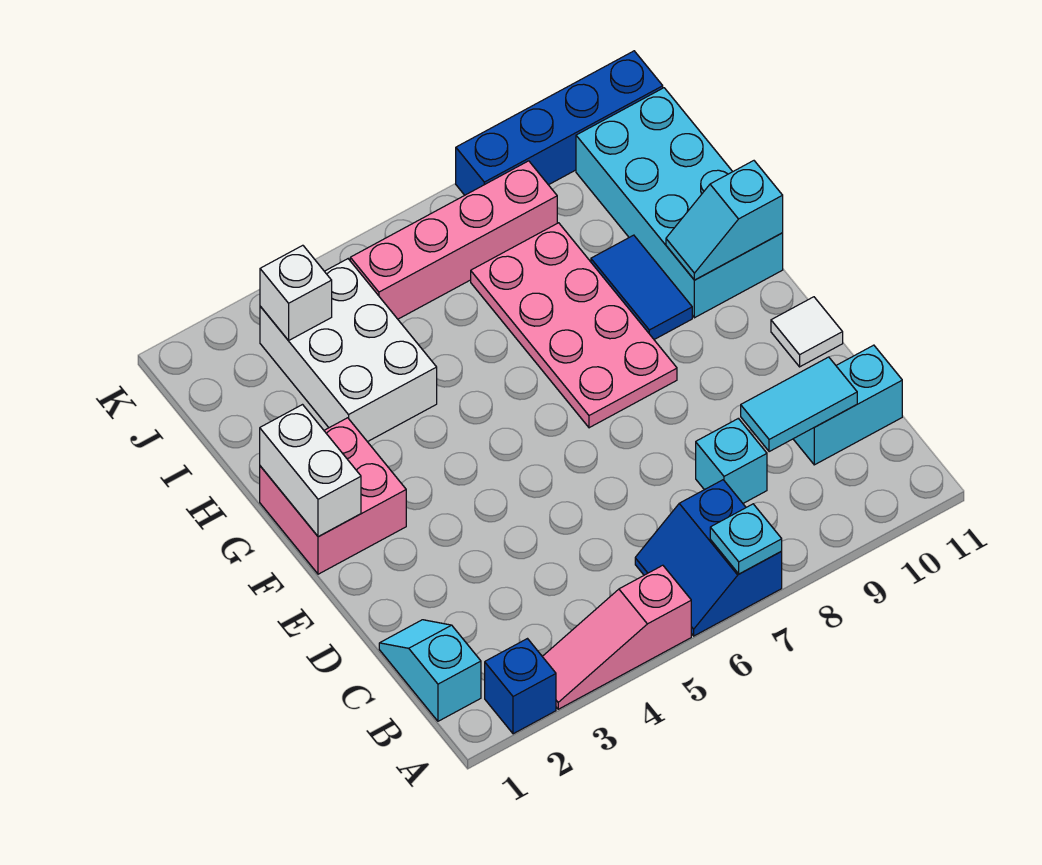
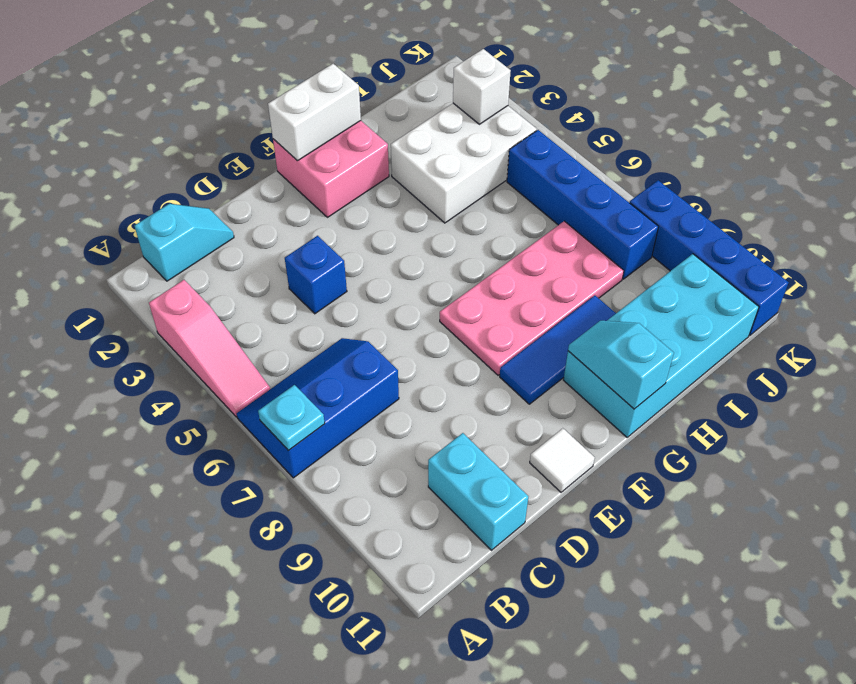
blue 1x1 brick [485,639,556,734] -> blue 1x1 brick moved to [285,236,347,314]
pink 1x3 slope [542,565,691,709] -> pink 1x3 slope turned to [149,280,270,417]
blue 2x2 slope [635,480,782,636] -> blue 2x3 slope [237,338,399,478]
cyan 1x1 brick [696,418,767,503] -> none
cyan 1x2 tile [741,357,857,452] -> none
blue 1x2 tile [591,235,692,340] -> blue 1x3 tile [500,296,616,404]
pink 1x4 brick [350,161,557,319] -> blue 1x4 brick [507,130,658,279]

